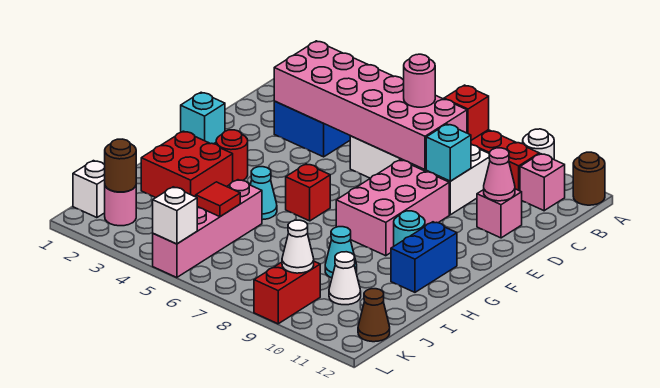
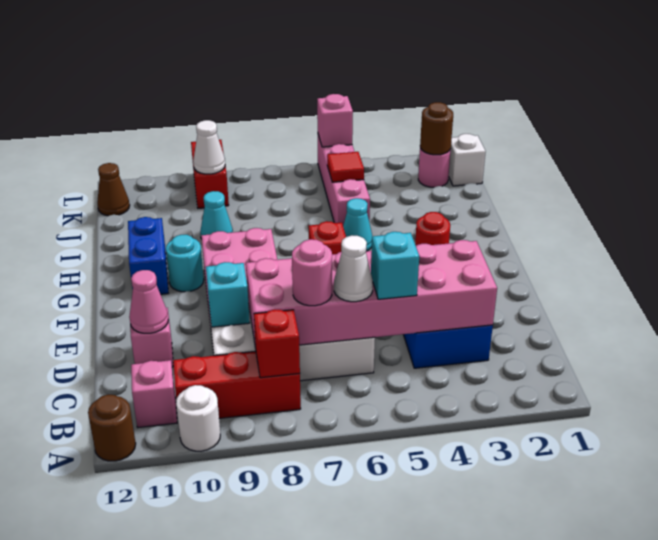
cyan 1x1 brick [181,92,225,144] -> cyan 1x1 brick moved to [371,232,419,299]
red 2x2 brick [141,131,233,198] -> none
white 1x1 cone [329,252,361,305] -> white 1x1 cone moved to [334,235,373,302]
white 1x1 brick [153,187,197,244] -> pink 1x1 brick [317,94,353,147]

